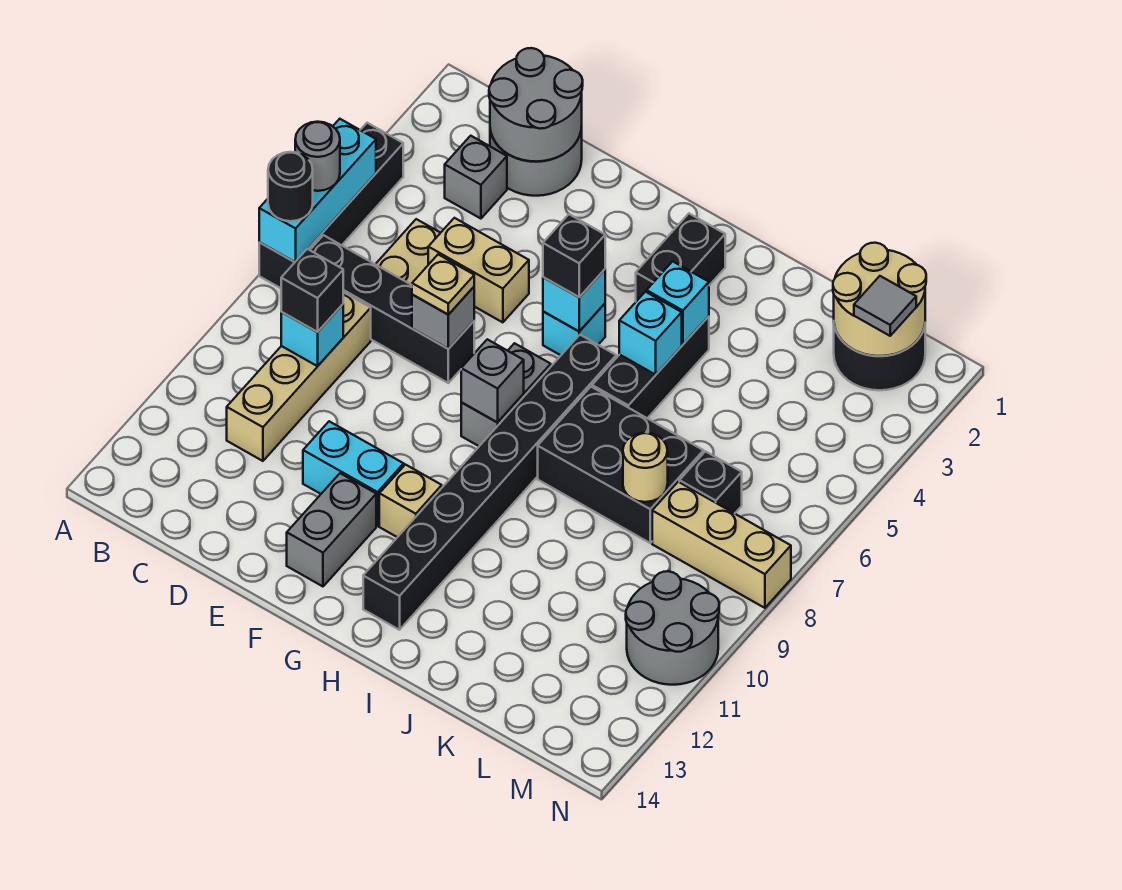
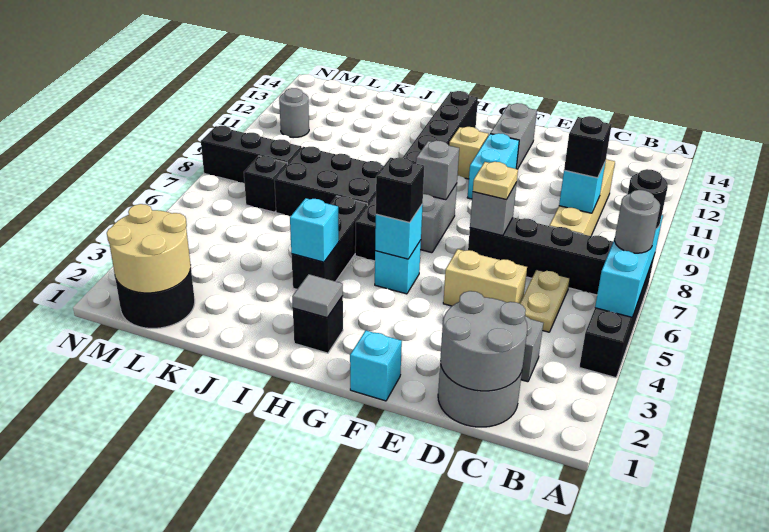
cyan 1x2 brick [303,421,404,526] -> cyan 1x2 brick turned to [467,133,519,199]
black 1x2 brick [636,214,725,301] -> black 1x1 brick [293,296,343,353]
cyan 1x1 brick [619,292,682,375] -> cyan 1x1 brick moved to [350,330,402,401]
tan 1x1 round brick [623,433,668,502] -> none
tan 1x3 brick [652,482,791,608] -> black 1x3 brick [201,126,302,183]
grey 1x1 tile [854,276,916,336] -> grey 1x1 tile moved to [292,274,343,318]
grey 2x2 round brick [626,571,719,685] -> grey 1x1 round brick [279,88,309,138]

